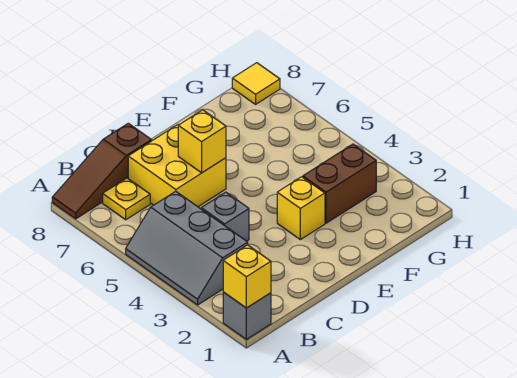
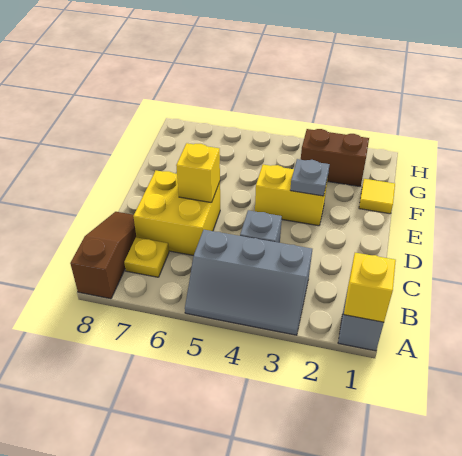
brown 1x3 slope [52,123,152,219] -> brown 1x3 slope turned to [70,212,136,299]
yellow 1x1 brick [277,177,325,240] -> yellow 1x2 brick [255,165,328,226]
none -> grey 1x1 plate [290,159,330,196]
brown 1x2 brick [303,144,376,223] -> brown 1x2 brick turned to [301,129,369,186]
yellow 1x1 tile [232,63,280,104] -> yellow 1x1 tile moved to [359,179,395,214]

